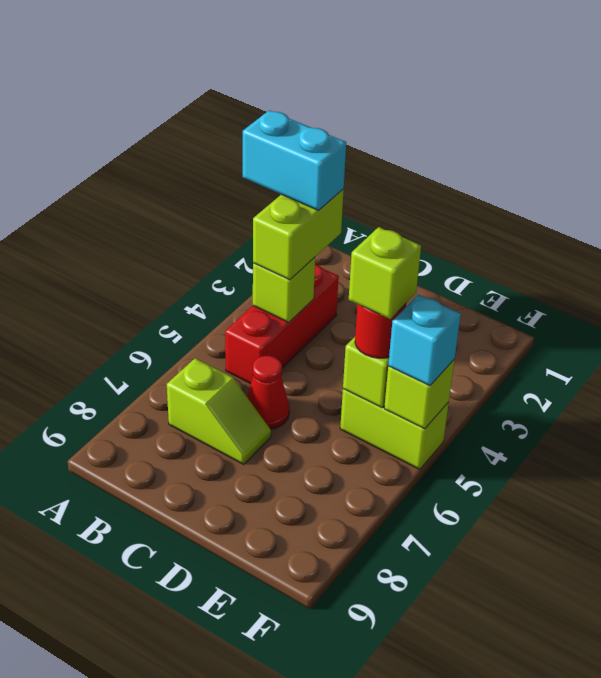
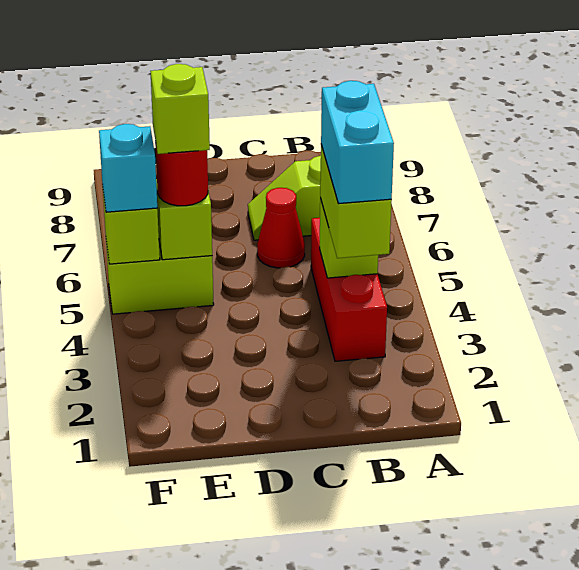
cyan 1x2 brick [243,110,346,210] -> cyan 1x2 brick turned to [321,81,394,204]

